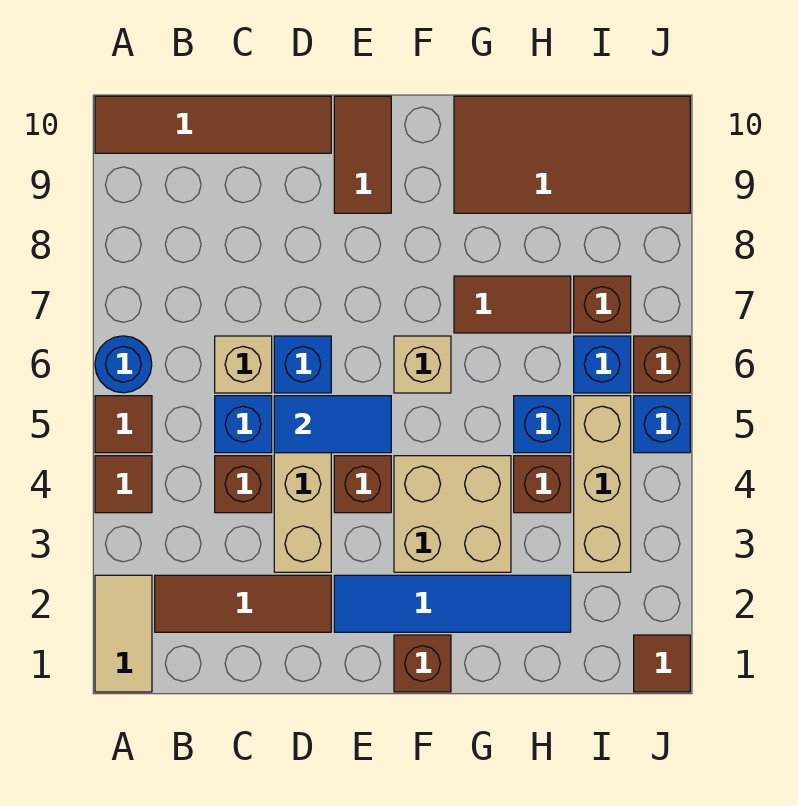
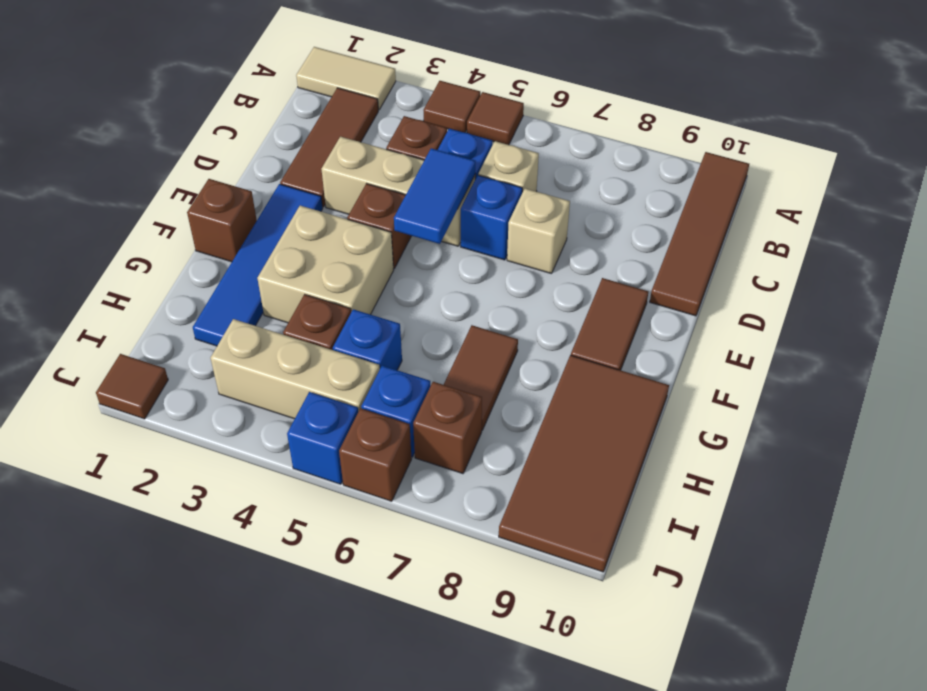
blue 1x1 round brick [95,336,152,393] -> none
brown 1x2 tile [334,96,391,213] -> brown 1x2 tile turned to [571,278,648,370]
tan 1x1 brick [394,336,451,393] -> tan 1x1 brick moved to [507,188,570,274]

